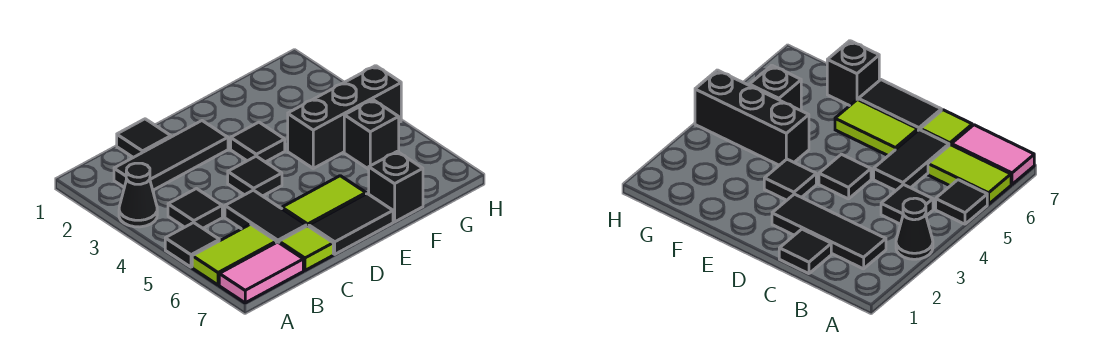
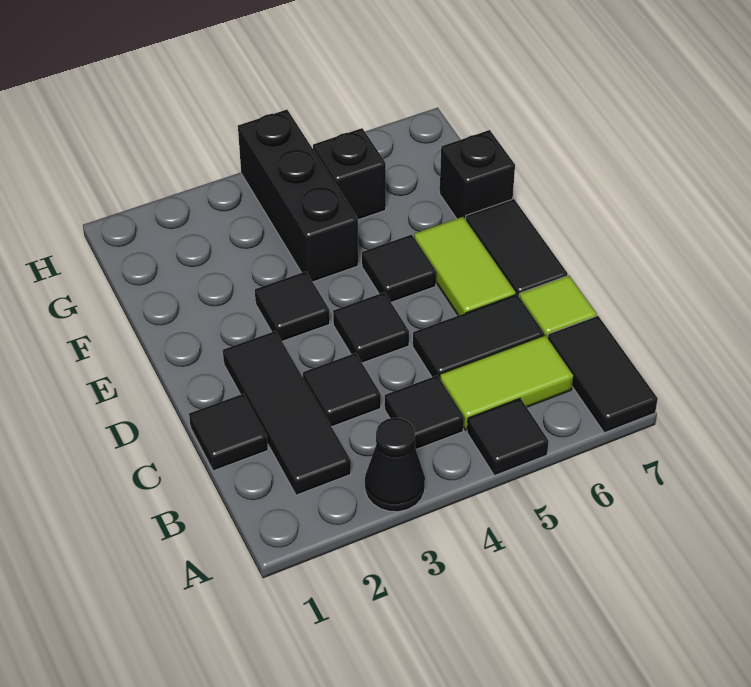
lime 1x2 tile [192,224,276,285] -> lime 1x2 tile turned to [440,335,573,430]
pink 1x2 tile [219,242,303,303] -> black 1x2 tile [548,316,658,433]
none -> black 1x1 tile [303,353,381,427]
none -> black 1x1 tile [362,235,436,302]

